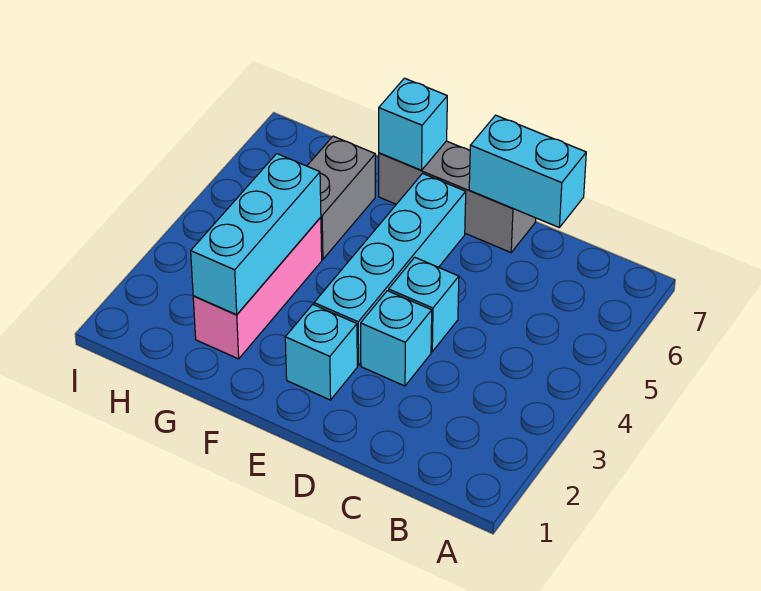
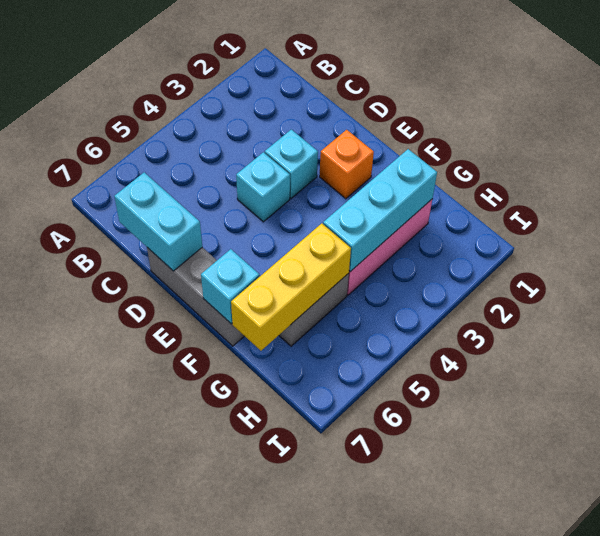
cyan 1x1 brick [285,304,357,400] -> orange 1x1 brick [320,130,374,199]
cyan 1x4 brick [314,173,466,365] -> none
none -> yellow 1x3 brick [231,223,351,351]

